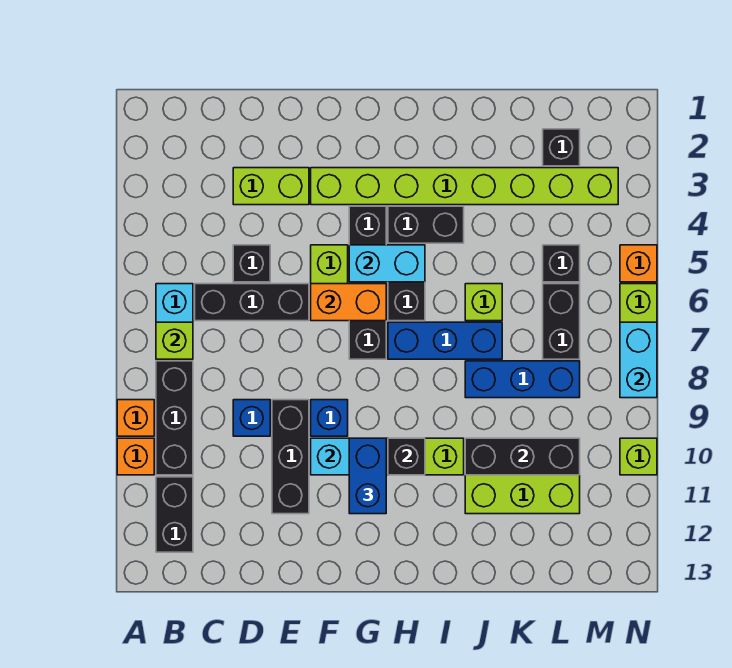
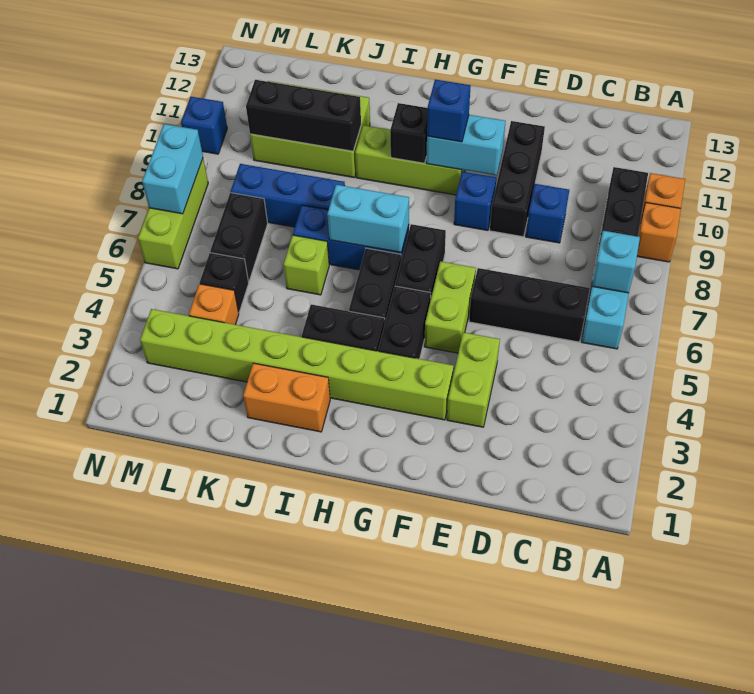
lime 1x1 brick [156,322,193,359] -> cyan 1x1 brick [592,231,640,293]
black 1x2 brick [156,477,193,552] -> none
lime 1x2 brick [233,168,309,205] -> lime 1x2 brick turned to [447,332,500,427]
black 1x1 brick [233,245,270,282] -> none
orange 1x2 brick [311,284,386,321] -> orange 1x2 brick moved to [243,363,330,432]
cyan 1x2 brick [349,245,425,282] -> cyan 1x2 brick moved to [327,185,409,253]
blue 1x2 brick [349,438,386,514] -> blue 1x1 brick [427,80,471,142]
black 1x1 brick [543,129,580,166] -> none
orange 1x1 brick [620,245,657,282] -> orange 1x1 brick moved to [189,284,239,325]
lime 1x1 brick [620,438,657,475] -> blue 1x1 brick [181,97,227,154]

